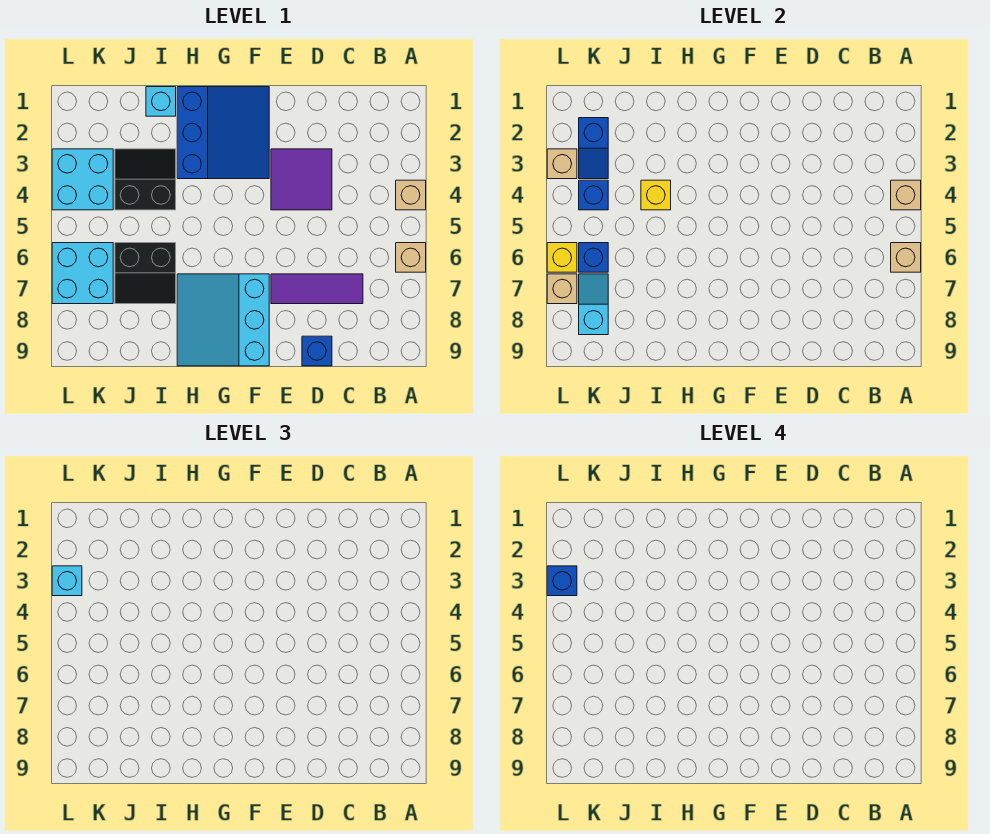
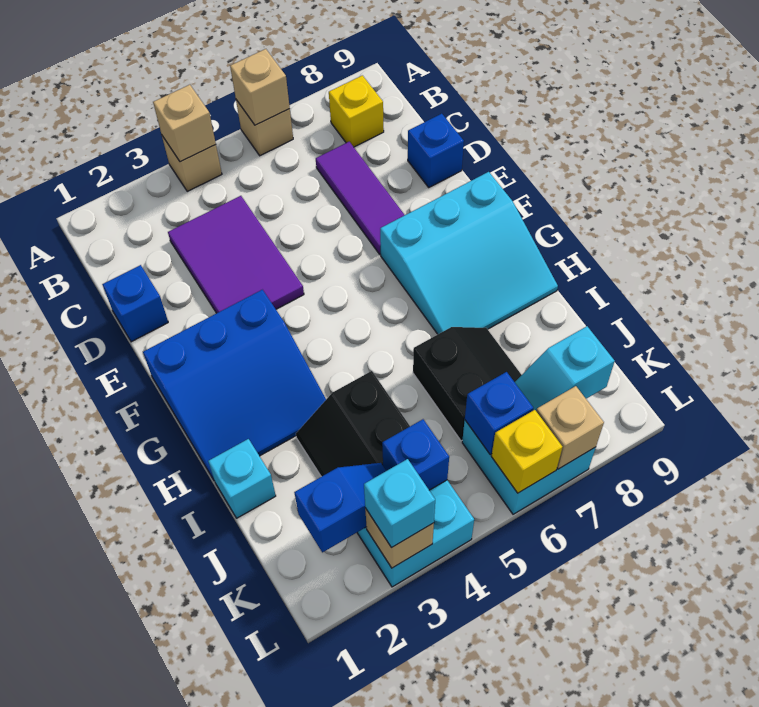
purple 2x2 tile [271,149,332,210] -> purple 2x3 tile [168,196,304,313]
blue 3x3 slope [177,87,269,179] -> blue 3x3 slope turned to [143,290,326,480]
yellow 1x1 brick [641,180,671,210] -> yellow 1x1 brick moved to [329,75,384,147]
blue 1x1 brick [547,566,577,596] -> blue 1x1 brick moved to [102,265,168,342]

